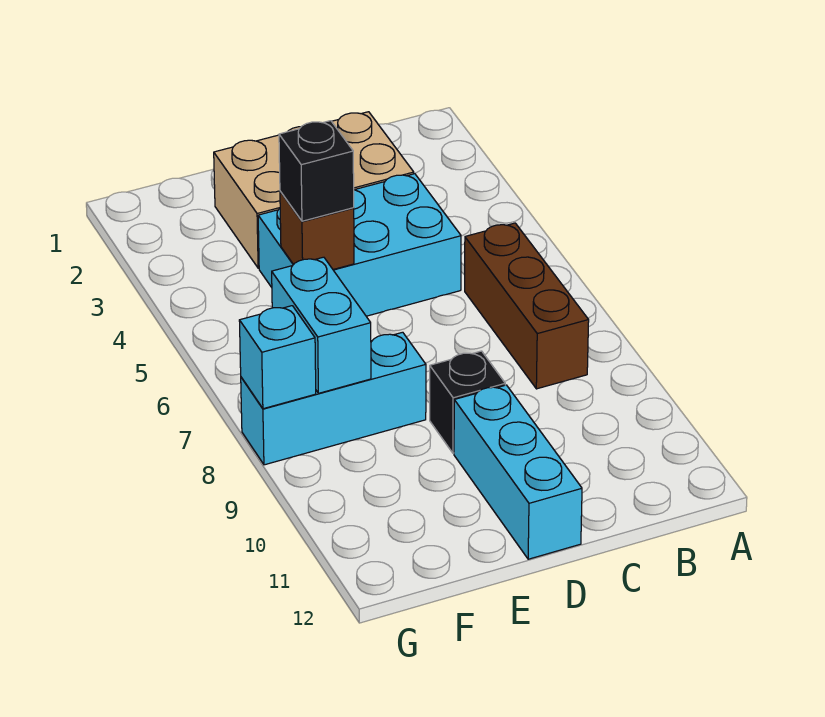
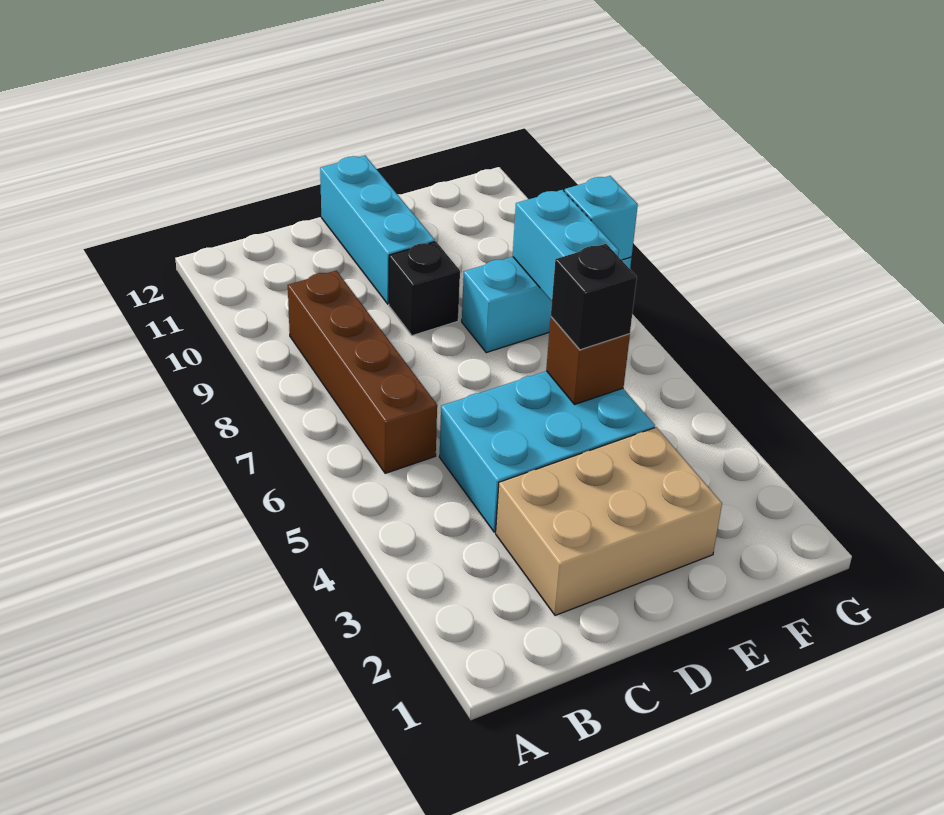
brown 1x3 brick [465,223,589,389] -> brown 1x4 brick [288,271,437,473]

